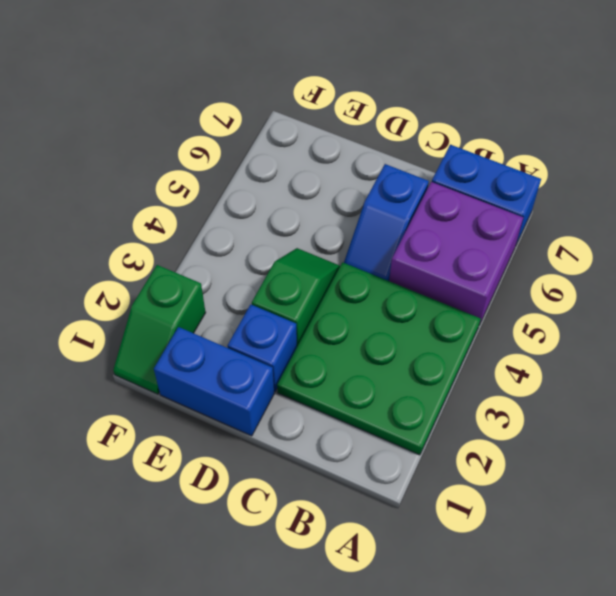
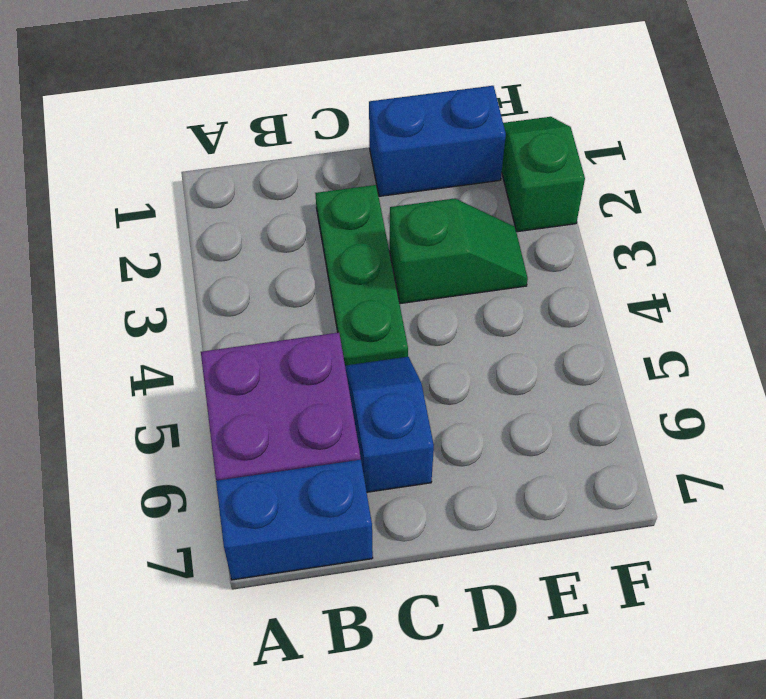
green 3x3 plate [277,262,480,455] -> green 1x3 plate [315,185,408,365]
blue 1x1 brick [227,305,297,392] -> none
green 1x2 slope [252,248,340,346] -> green 1x2 slope turned to [390,198,528,304]

